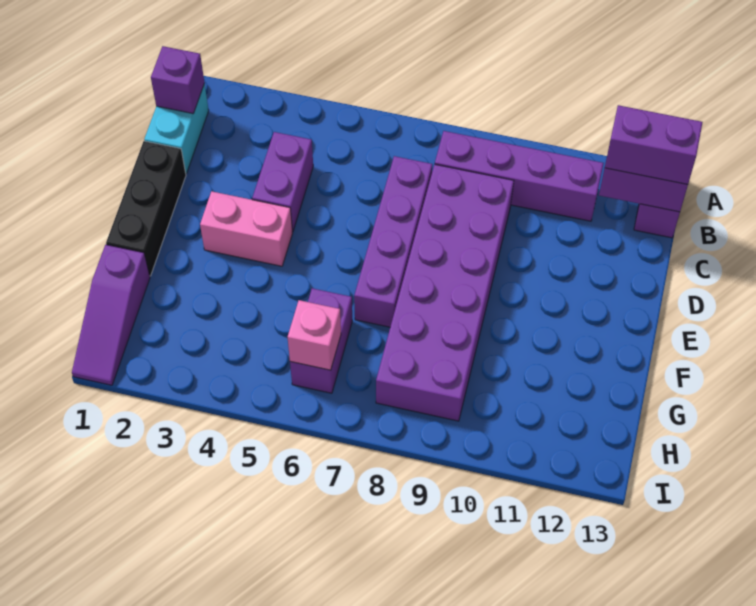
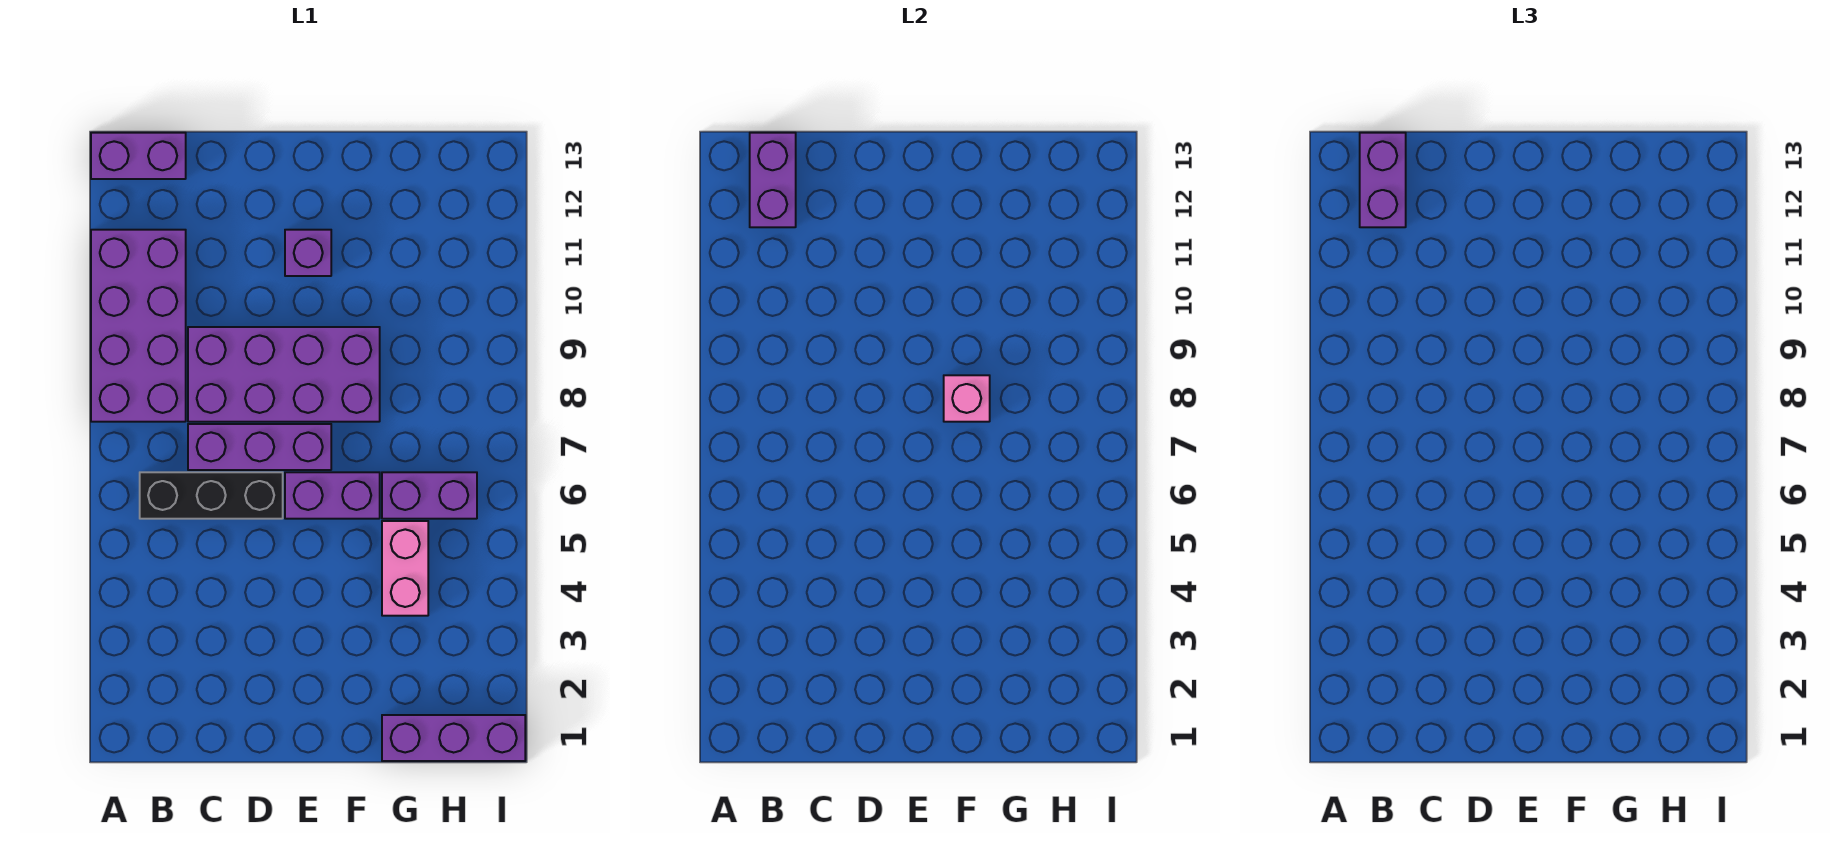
cyan 1x2 brick [144,84,209,173] -> none
purple 1x1 brick [151,46,204,114] -> purple 1x1 brick moved to [285,230,331,276]
purple 1x4 brick [435,131,604,221] -> purple 2x4 brick [91,230,186,422]
purple 1x2 brick [252,132,313,232] -> purple 1x2 brick moved to [285,472,380,519]
purple 1x4 brick [354,156,432,327] -> purple 1x3 brick [188,424,331,470]
purple 2x6 brick [376,164,514,421] -> purple 2x4 brick [188,327,380,422]
black 1x3 brick [106,141,186,276] -> black 1x3 brick moved to [140,472,283,519]
pink 1x2 brick [200,191,293,266] -> pink 1x2 brick moved to [382,521,428,616]
purple 1x3 slope [72,245,150,385] -> purple 1x3 brick [382,715,525,761]
pink 1x1 brick [288,300,341,370] -> pink 1x1 brick moved to [944,375,990,422]

